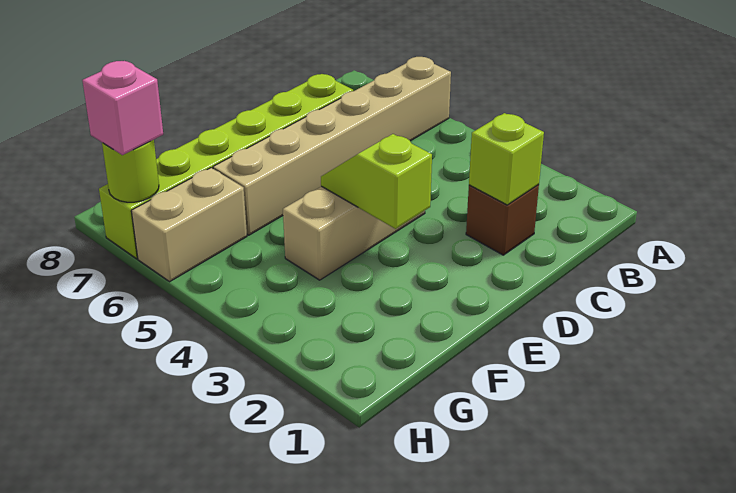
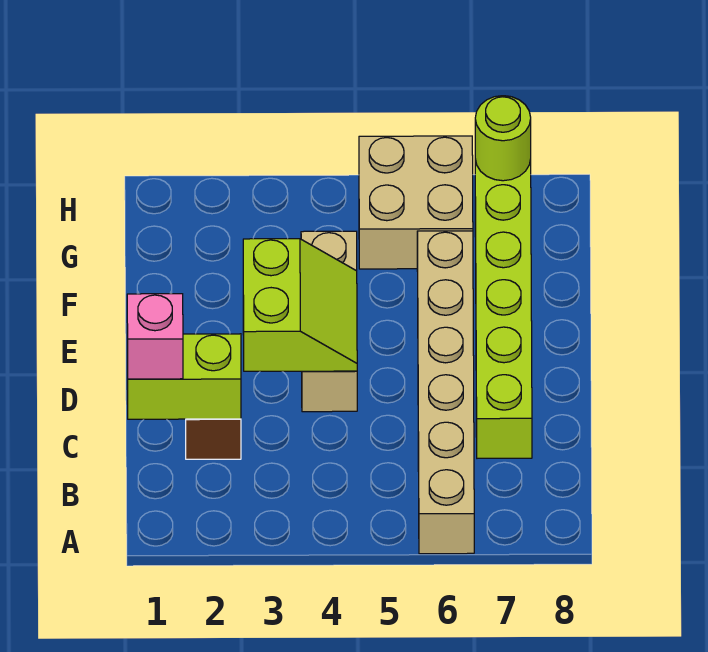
lime 1x1 brick [469,113,544,205] -> lime 1x2 brick [127,334,241,419]
lime 1x2 slope [321,134,432,229] -> lime 2x2 slope [243,239,357,371]
tan 1x2 brick [131,168,247,282] -> tan 2x2 brick [359,136,473,269]
pink 1x1 brick [82,61,163,155] -> pink 1x1 brick moved to [127,294,183,379]

